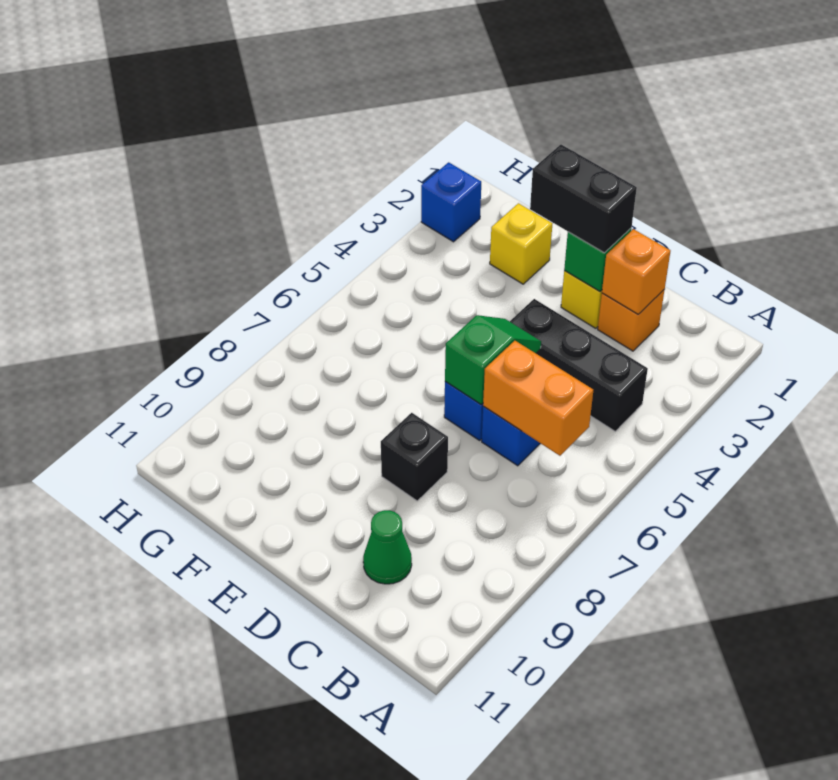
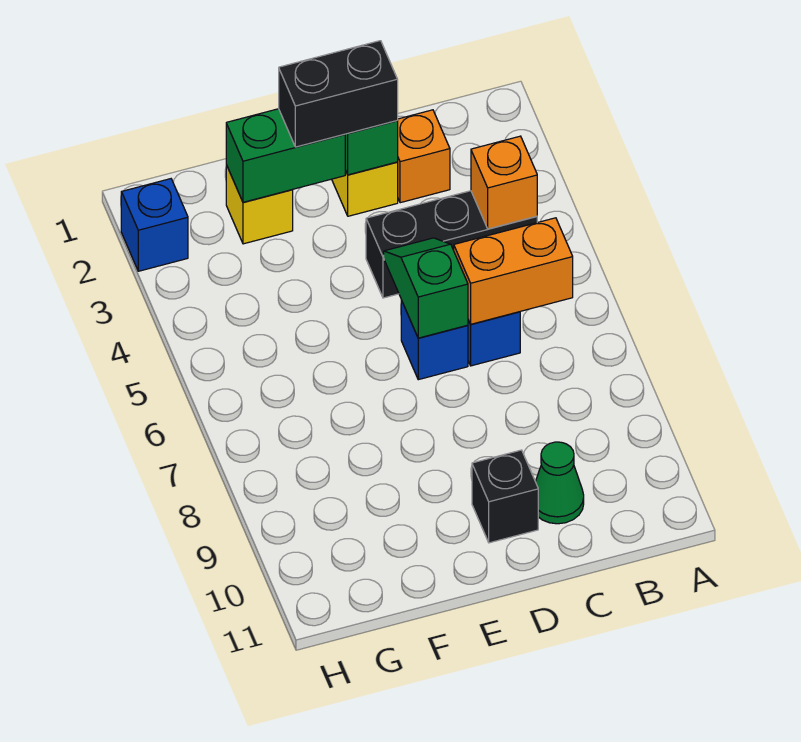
orange 1x1 brick [602,229,670,314] -> orange 1x1 brick moved to [471,136,537,229]
black 1x1 brick [381,413,448,501] -> black 1x1 brick moved to [472,450,538,543]
none -> green 1x2 brick [226,109,346,202]

